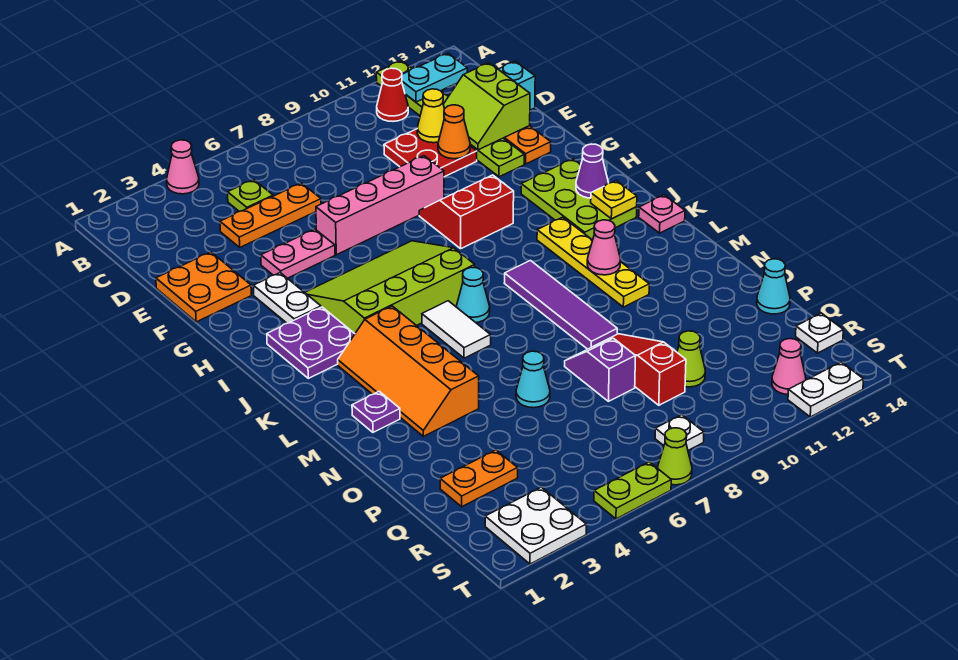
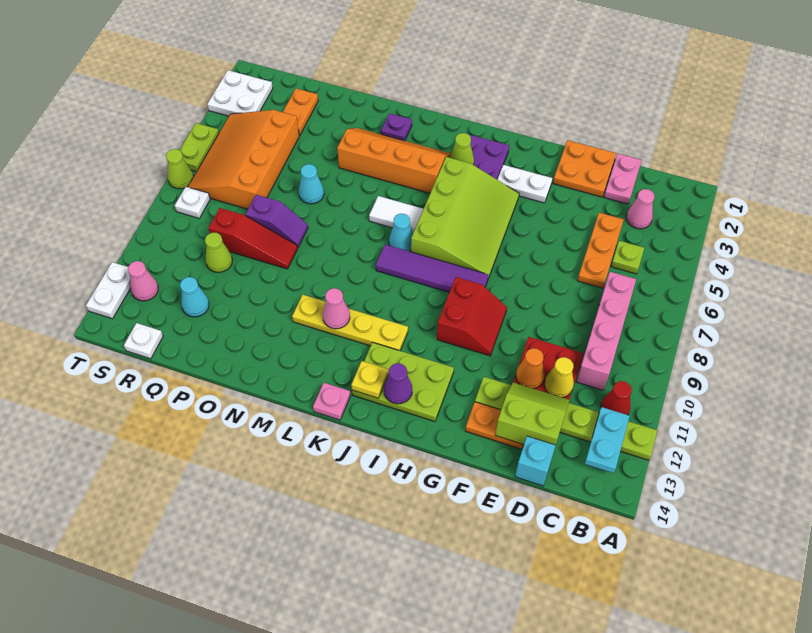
pink 1x1 cone [167,140,199,194] -> pink 1x1 cone moved to [626,189,654,229]
pink 1x2 plate [261,229,335,278] -> pink 1x2 plate moved to [604,154,642,204]
pink 1x4 brick [316,156,444,255] -> pink 1x4 brick moved to [576,272,636,390]
none -> lime 1x1 cone [450,133,474,165]
purple 1x4 tile [504,260,617,349] -> purple 1x4 tile moved to [376,245,488,292]
cyan 1x1 cone [757,259,790,314] -> cyan 1x1 cone moved to [180,277,209,317]
none -> orange 3x4 slope [188,110,299,209]

